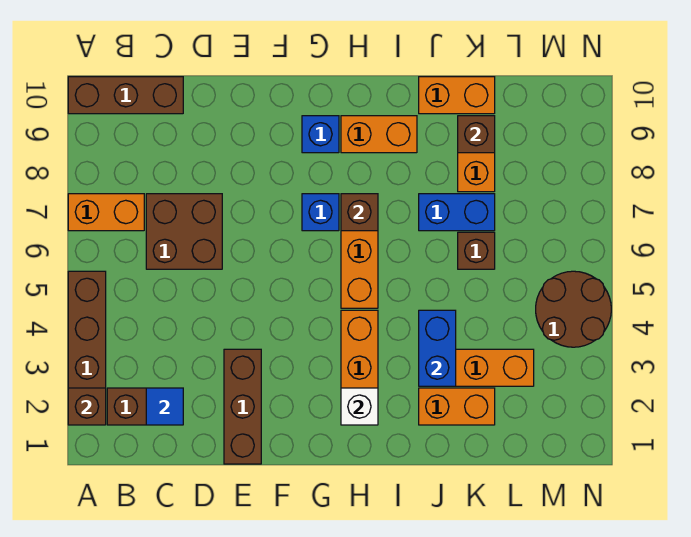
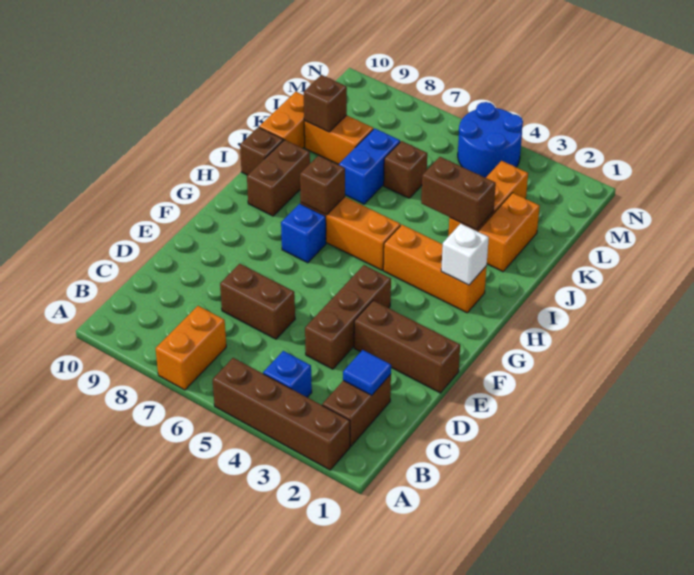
brown 1x1 brick [68,388,106,425] -> brown 1x1 brick moved to [240,127,283,175]
brown 1x3 brick [68,77,183,114] -> brown 1x3 brick moved to [305,265,391,369]
brown 2x2 brick [146,194,222,269] -> brown 1x2 brick [220,264,295,339]
blue 1x1 brick [302,116,339,153] -> blue 1x1 brick moved to [263,351,312,397]
orange 1x2 brick [341,116,417,153] -> brown 1x2 brick [247,140,310,216]
blue 1x2 brick [419,310,456,386] -> brown 1x2 brick [421,157,496,230]
brown 2x2 round brick [536,271,611,347] -> blue 2x2 round brick [458,102,523,178]

